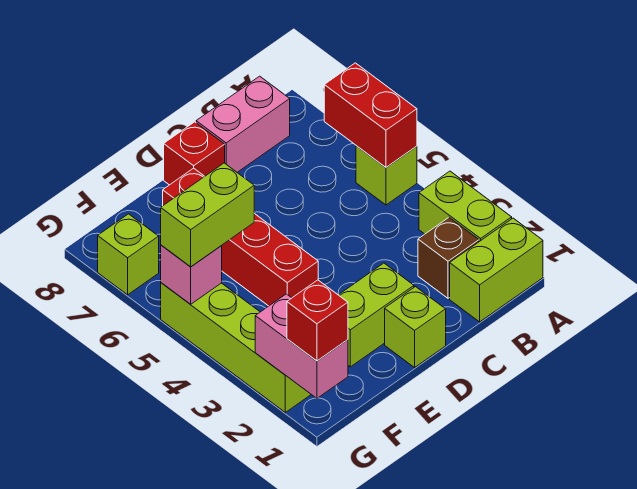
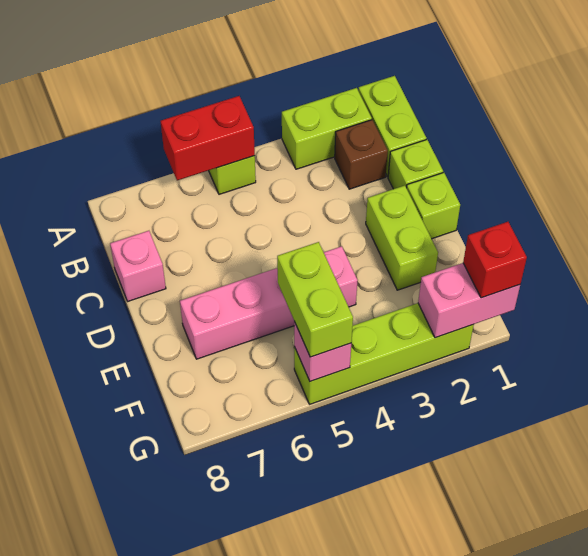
pink 1x2 brick [196,76,290,172] -> pink 1x1 brick [110,231,166,301]
red 1x1 brick [164,122,225,185] -> none
red 1x4 brick [163,168,318,306] -> pink 1x4 brick [180,246,358,359]
lime 1x1 brick [98,214,159,295] -> lime 1x1 brick moved to [388,140,443,189]

